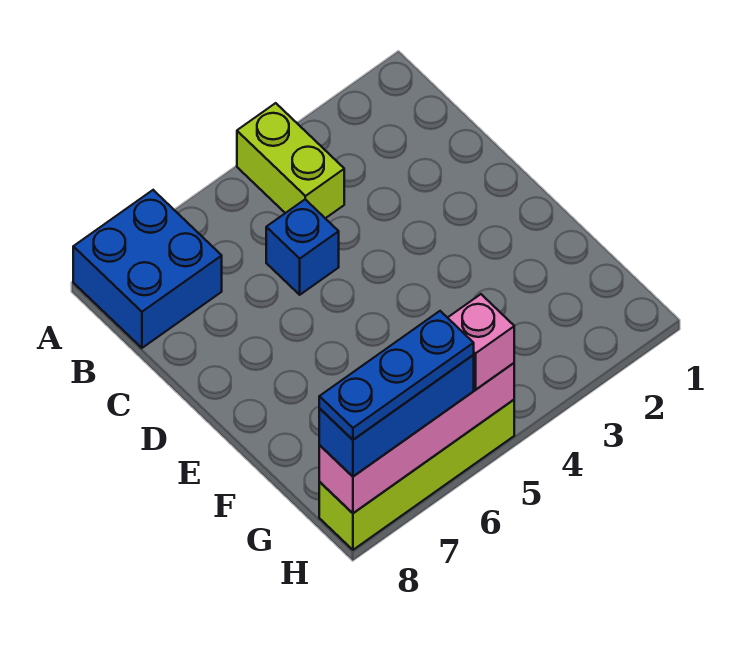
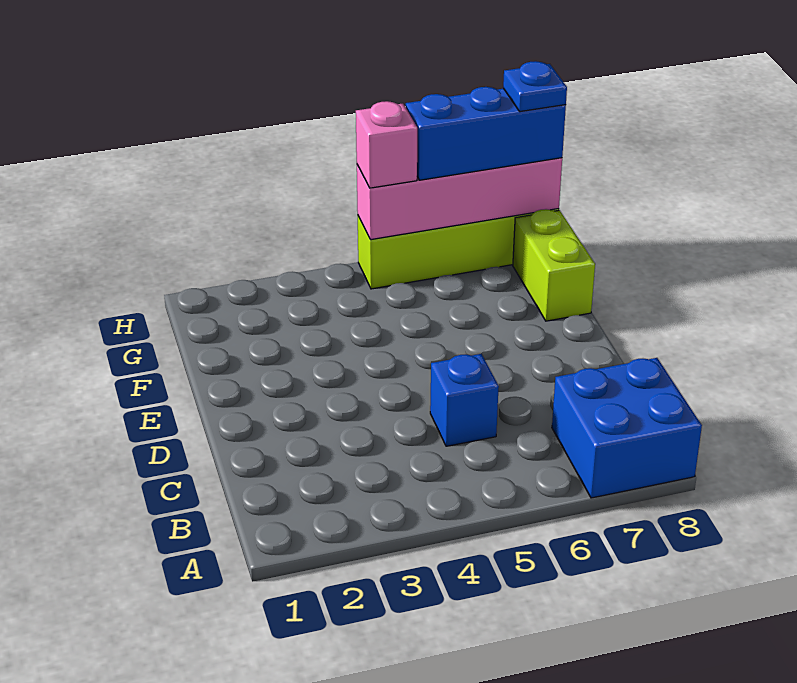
lime 1x2 brick [237,103,344,218] -> lime 1x2 brick moved to [513,209,595,321]
blue 1x3 plate [319,311,474,440] -> blue 1x1 plate [503,61,567,112]

